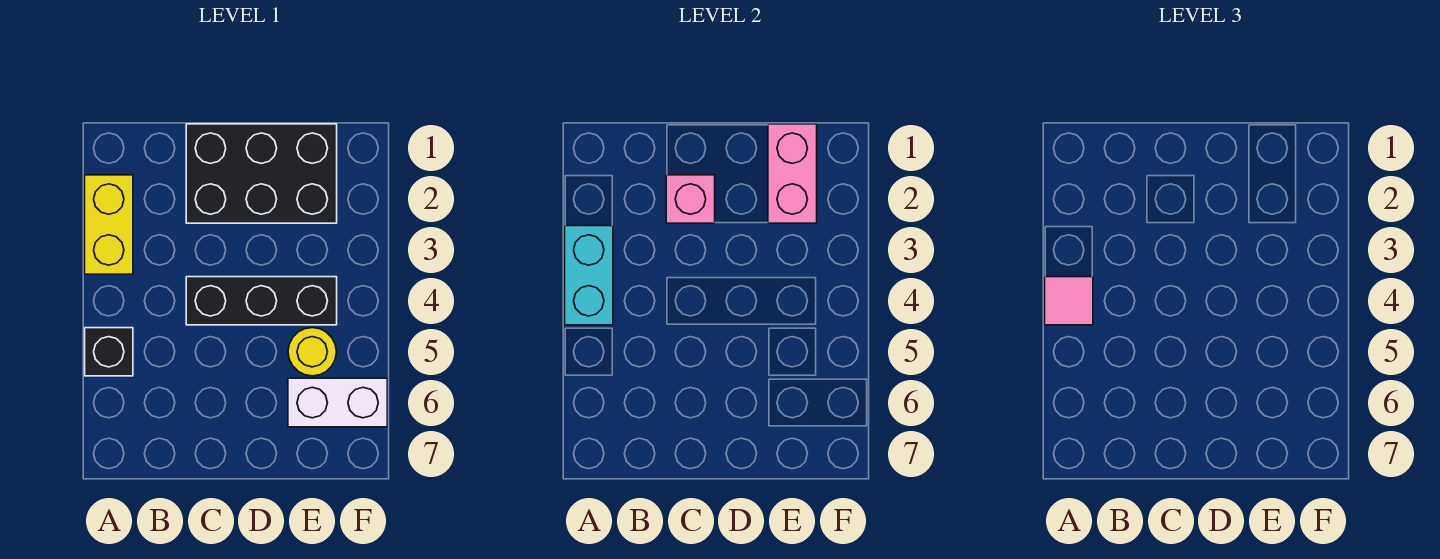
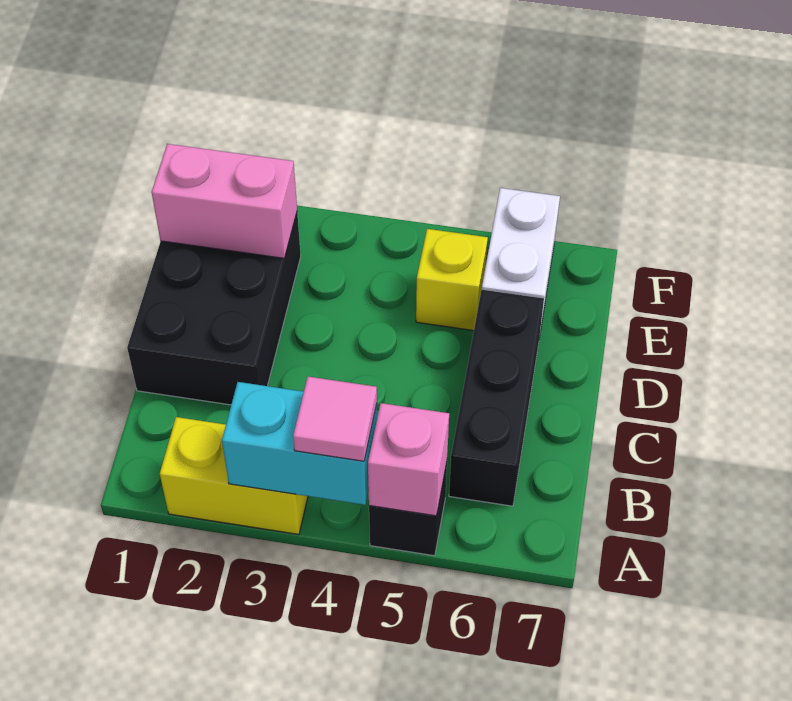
pink 1x1 brick [666,175,715,223] -> pink 1x1 brick moved to [368,403,449,516]
black 1x3 brick [186,277,337,325] -> black 1x3 brick moved to [449,289,544,506]
yellow 1x1 round brick [288,328,336,376] -> yellow 1x1 brick [416,229,488,331]

